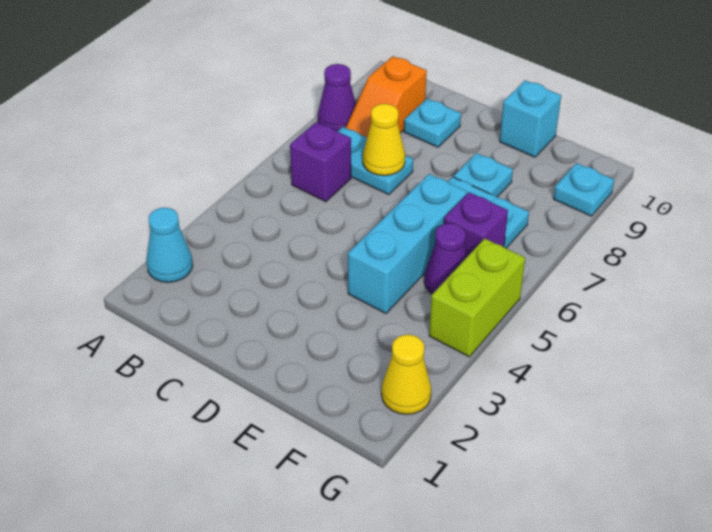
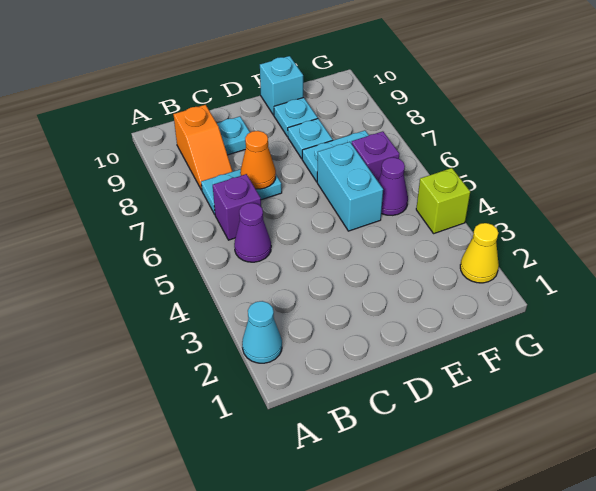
purple 1x1 cone [318,64,356,131] -> purple 1x1 cone moved to [234,203,271,262]
yellow 1x1 cone [363,104,405,176] -> orange 1x1 cone [240,131,276,189]
cyan 1x3 brick [348,174,467,313] -> cyan 1x2 brick [317,142,383,231]
lime 1x2 brick [429,238,525,357] -> lime 1x1 brick [416,168,470,233]
cyan 1x1 plate [554,163,614,216] -> cyan 1x1 plate moved to [274,97,318,137]

